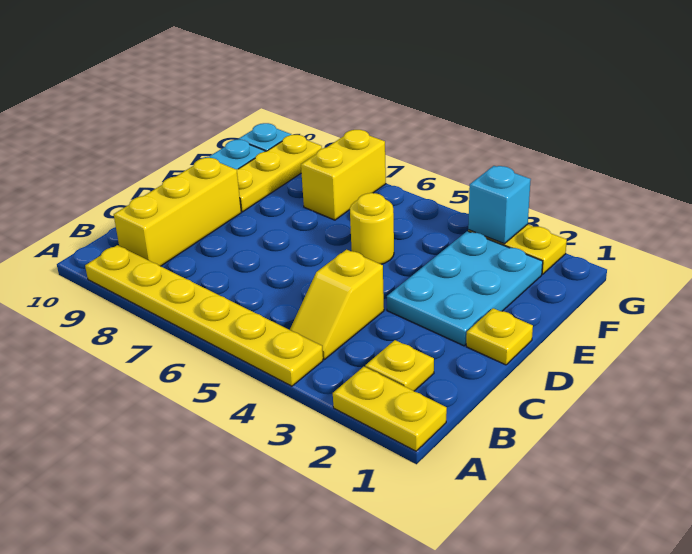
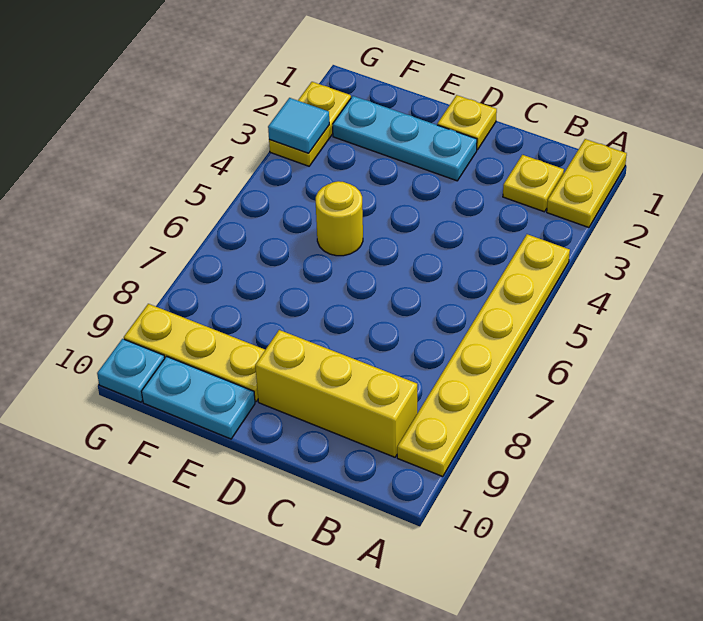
yellow 1x2 slope [290,250,384,359] -> none
cyan 2x3 plate [387,231,543,346] -> cyan 1x3 plate [333,96,477,181]
yellow 1x2 brick [301,130,386,220] -> none
cyan 1x1 brick [468,166,531,244] -> cyan 1x1 tile [268,98,329,153]

